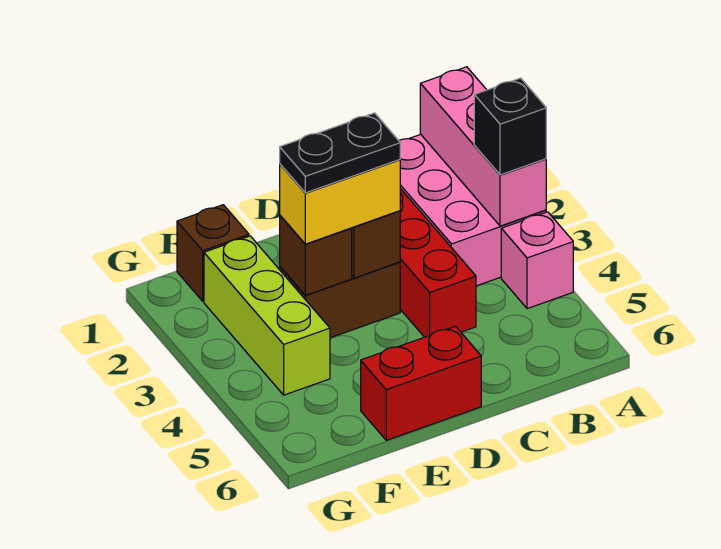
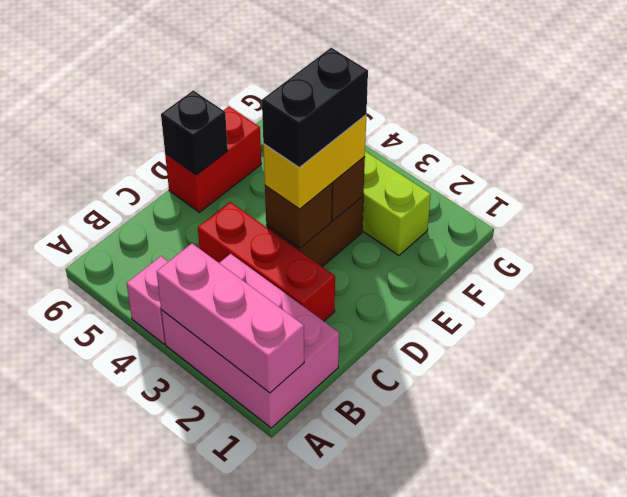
black 1x1 brick [474,78,546,175] -> black 1x1 brick moved to [161,90,228,175]
black 1x2 plate [280,113,400,193] -> black 1x2 brick [262,48,368,168]
brown 1x1 brick [177,205,249,301] -> none

